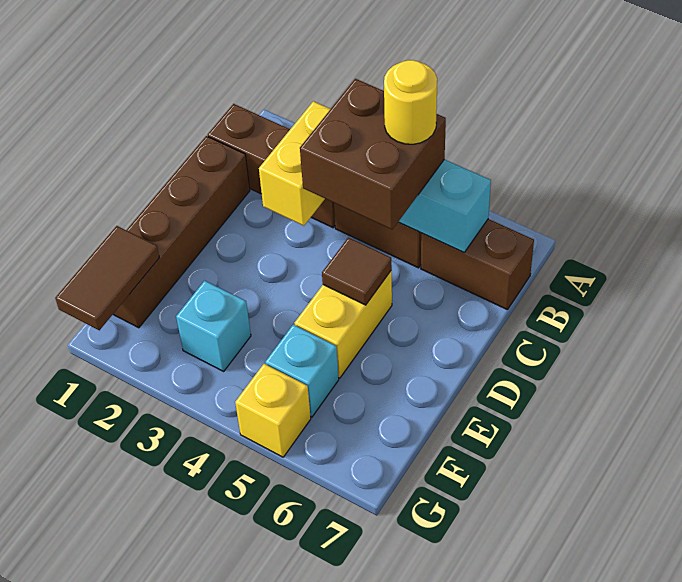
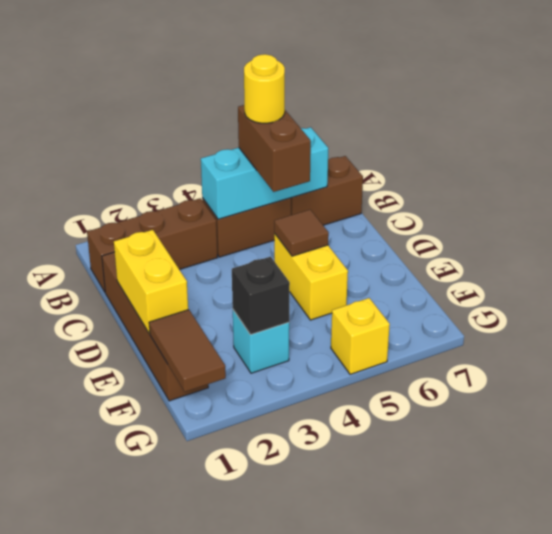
yellow 1x2 brick [259,101,330,226] -> yellow 1x2 brick moved to [114,230,188,333]
brown 2x2 brick [300,79,446,229] -> brown 1x2 brick [238,105,311,192]
none -> black 1x1 brick [232,257,290,335]
cyan 1x1 brick [265,325,339,417] -> none

